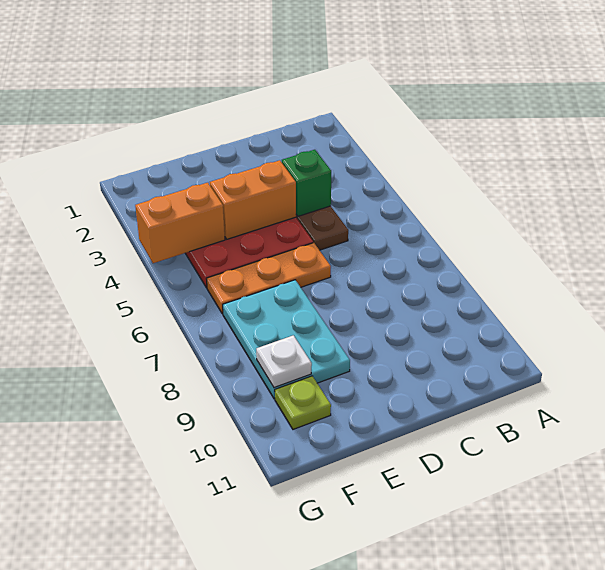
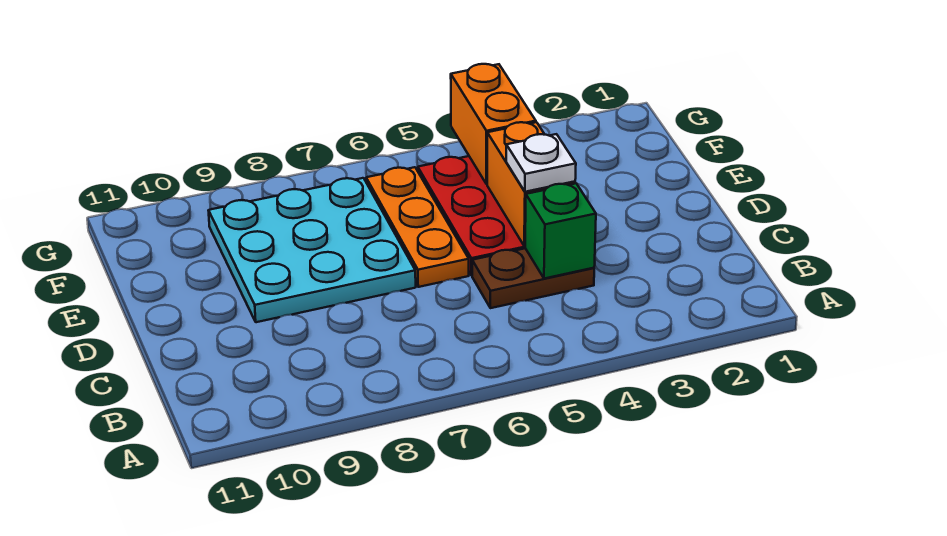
cyan 2x3 plate [223,280,350,399] -> cyan 3x3 plate [208,178,416,322]
white 1x1 plate [256,335,312,388] -> white 1x1 plate moved to [506,134,576,192]
lime 1x1 plate [275,376,331,429] -> none

